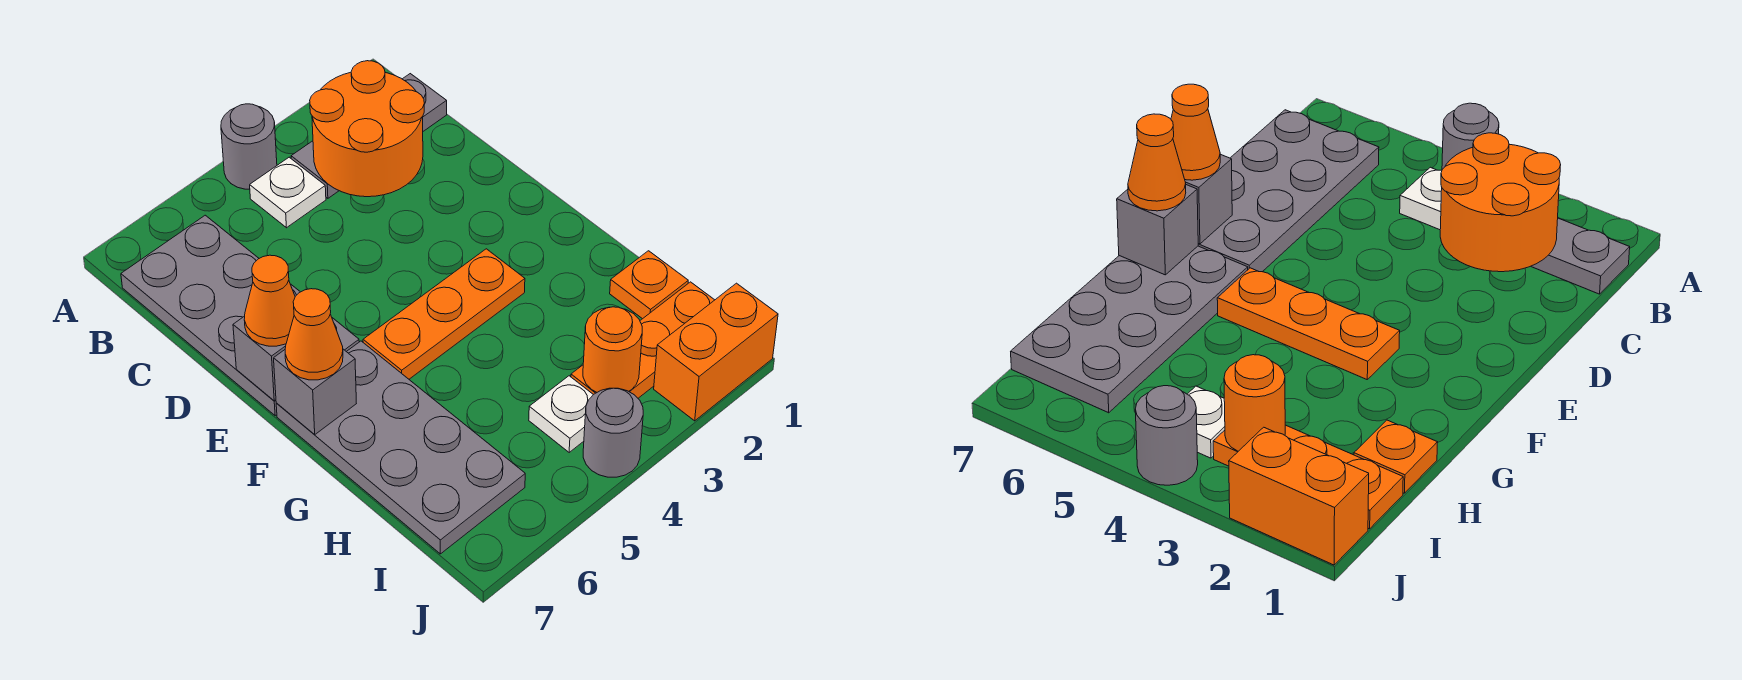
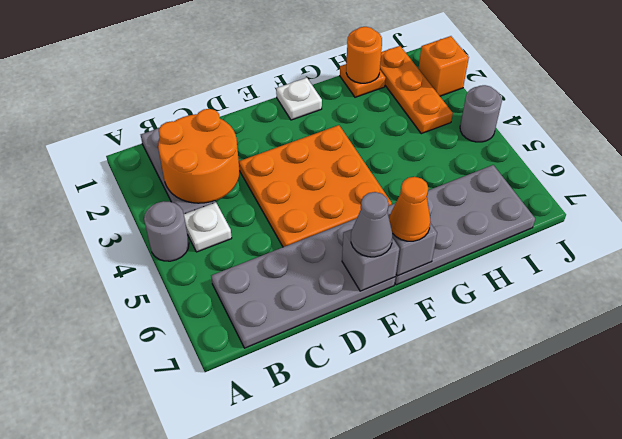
orange 1x1 cone [244,255,295,346] -> grey 1x1 cone [351,192,393,257]
orange 1x3 plate [363,249,525,379] -> orange 3x3 plate [239,125,392,247]
orange 1x1 round brick [583,307,642,392] -> orange 1x1 round brick moved to [346,27,382,83]
white 1x1 plate [529,376,593,452] -> white 1x1 plate moved to [276,78,322,120]
orange 1x2 brick [654,283,778,421] -> orange 1x1 brick [419,36,469,96]

